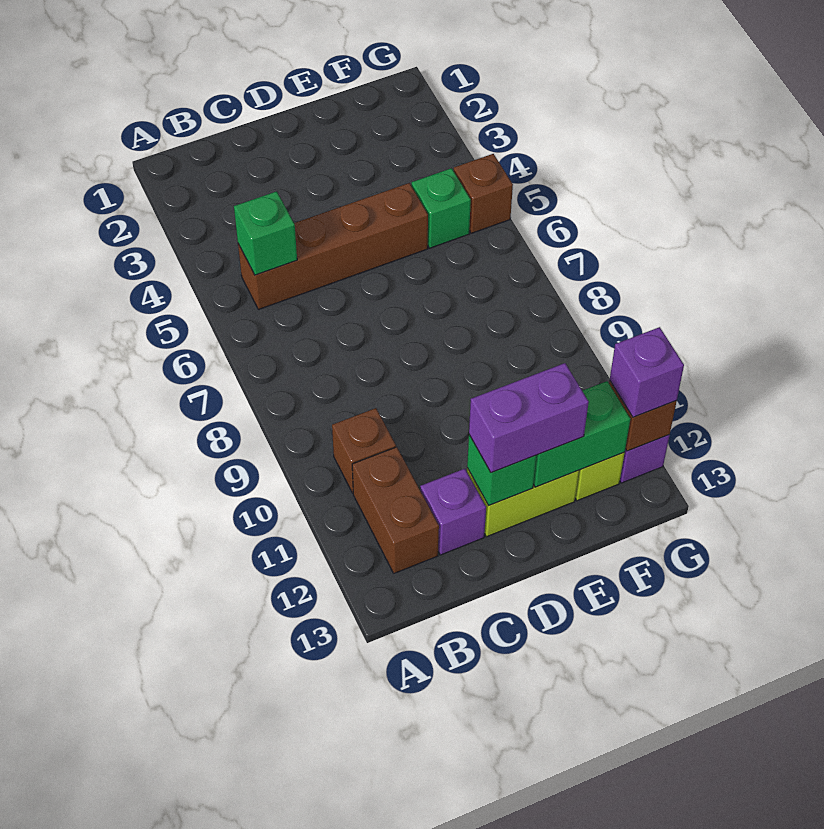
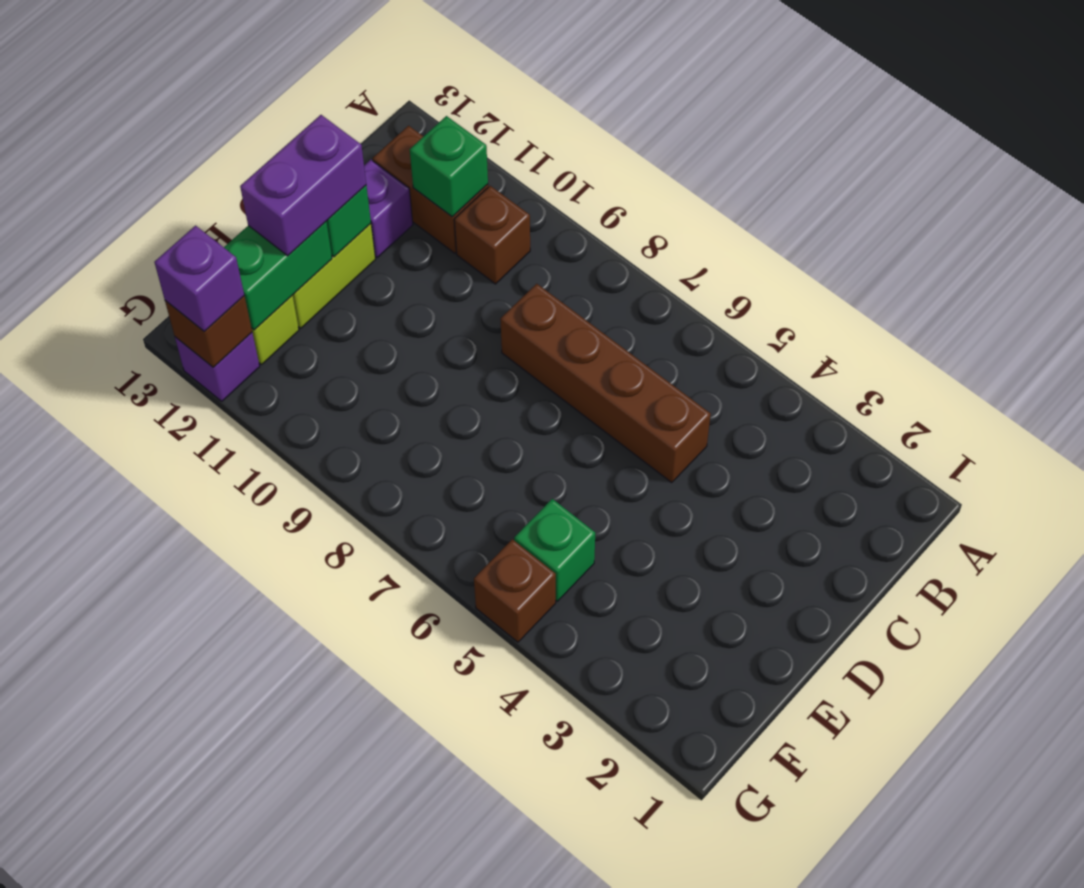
brown 1x4 brick [238,183,428,310] -> brown 1x4 brick turned to [500,284,711,482]
green 1x1 brick [234,191,297,275] -> green 1x1 brick moved to [410,116,488,217]

